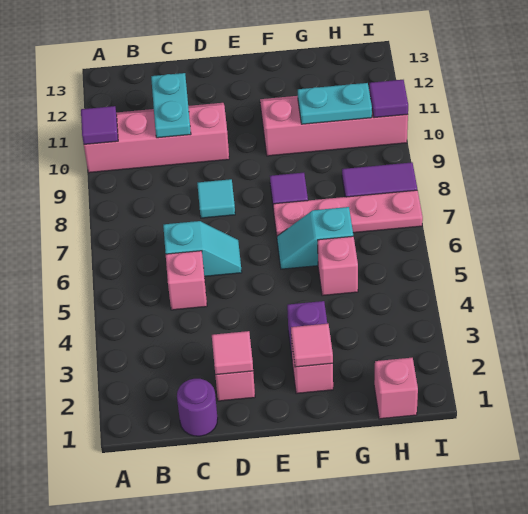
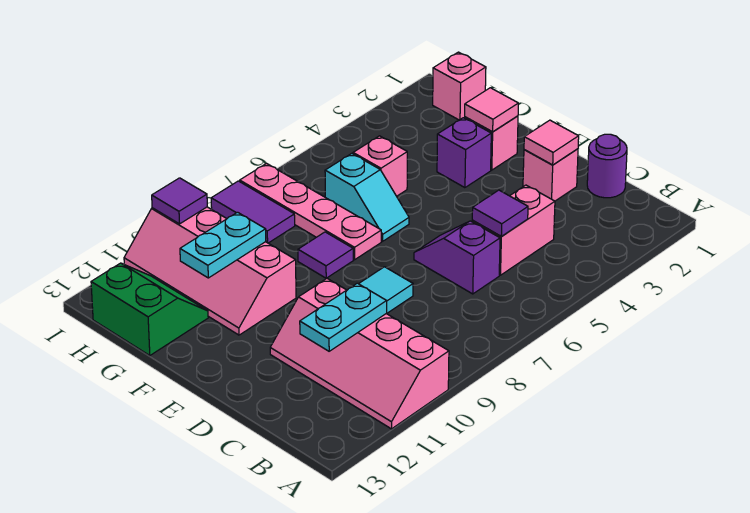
purple 1x1 tile [81,106,118,144] -> purple 1x1 tile moved to [472,190,528,237]
pink 1x1 brick [166,251,207,310] -> pink 1x2 brick [472,185,555,275]
cyan 1x2 slope [163,221,242,276] -> purple 1x2 slope [414,221,500,294]
cyan 1x2 plate [298,83,372,124] -> cyan 1x2 plate turned to [180,212,266,278]
none -> green 2x2 slope [91,263,208,356]

